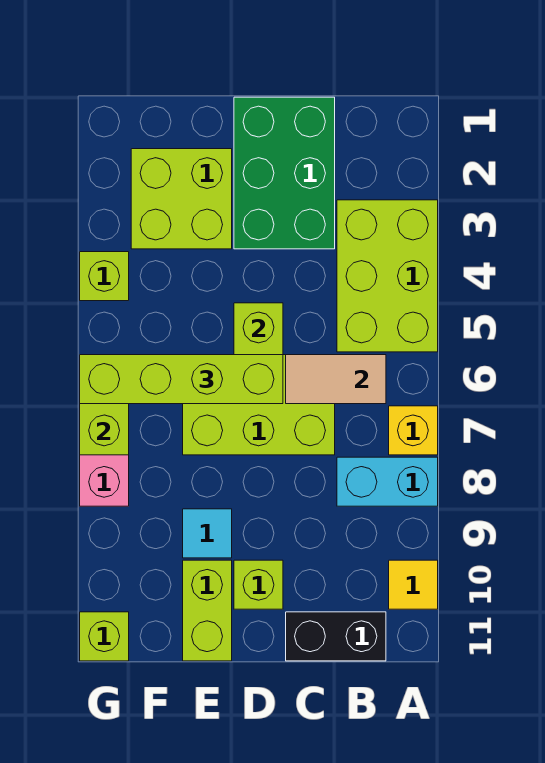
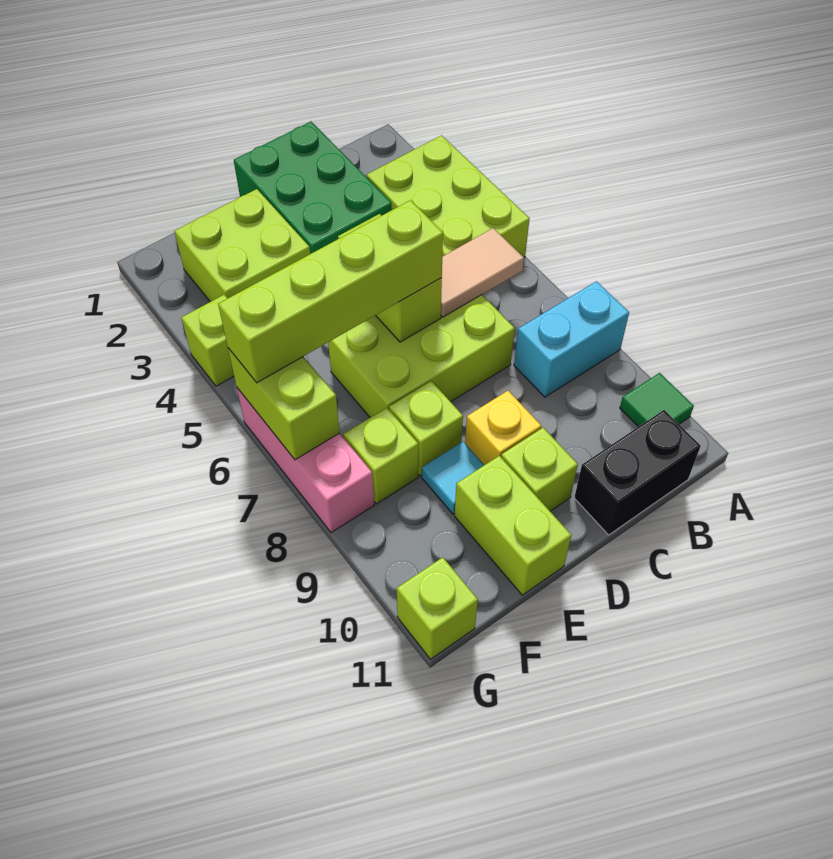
yellow 1x1 brick [389,406,438,455] -> yellow 1x1 brick moved to [465,391,541,465]
yellow 1x1 tile [389,560,438,609] -> green 1x1 tile [620,373,694,427]
none -> lime 1x1 brick [389,381,463,476]
none -> lime 1x1 brick [344,408,418,504]

